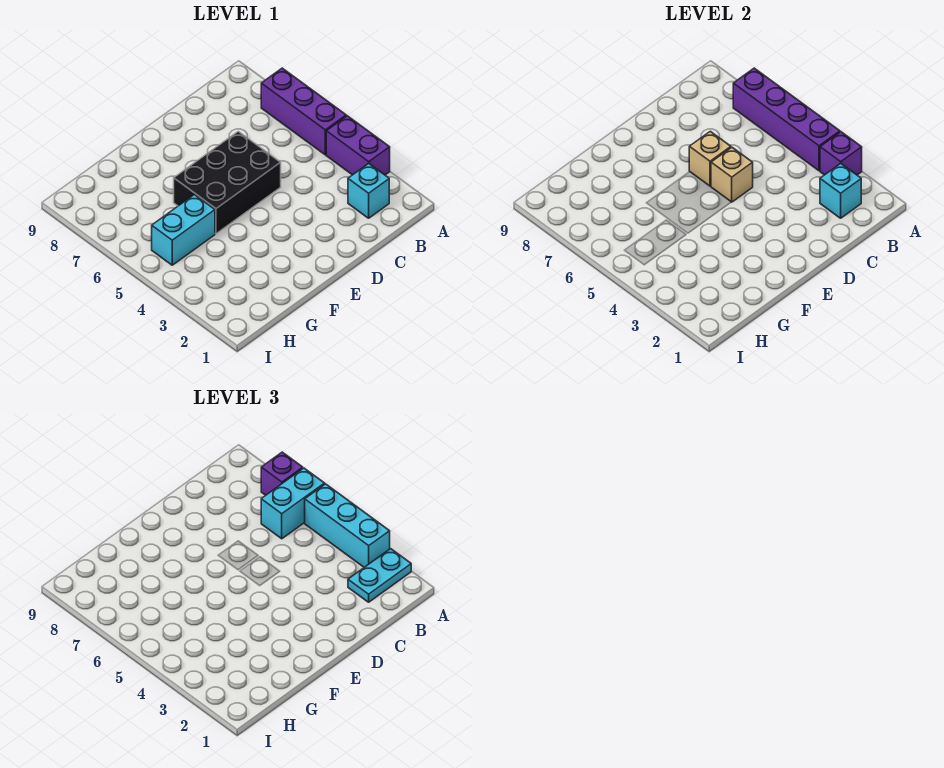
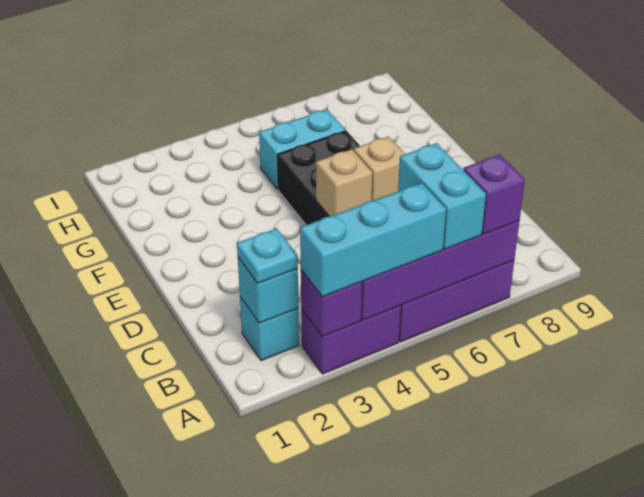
cyan 1x2 plate [348,549,411,602] -> cyan 1x1 plate [237,229,298,283]
cyan 1x2 brick [152,195,215,265] -> cyan 1x2 brick turned to [259,109,345,189]

